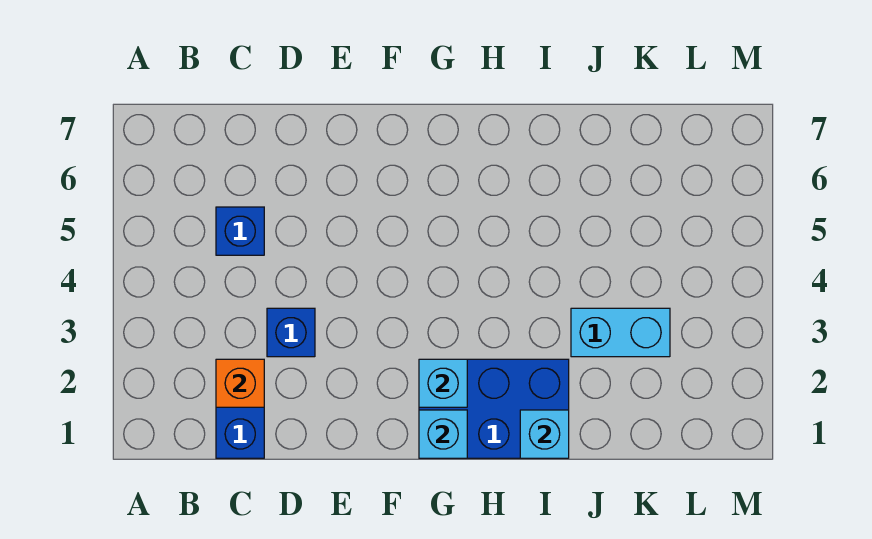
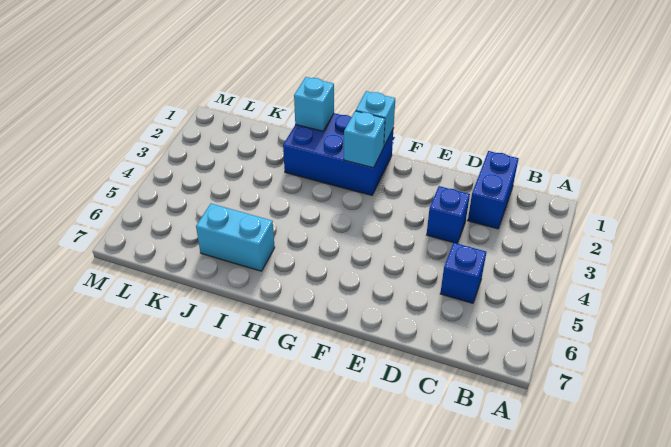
orange 1x1 brick [216,359,264,407] -> none
cyan 1x2 brick [571,308,670,357] -> cyan 1x2 brick moved to [196,204,275,271]

